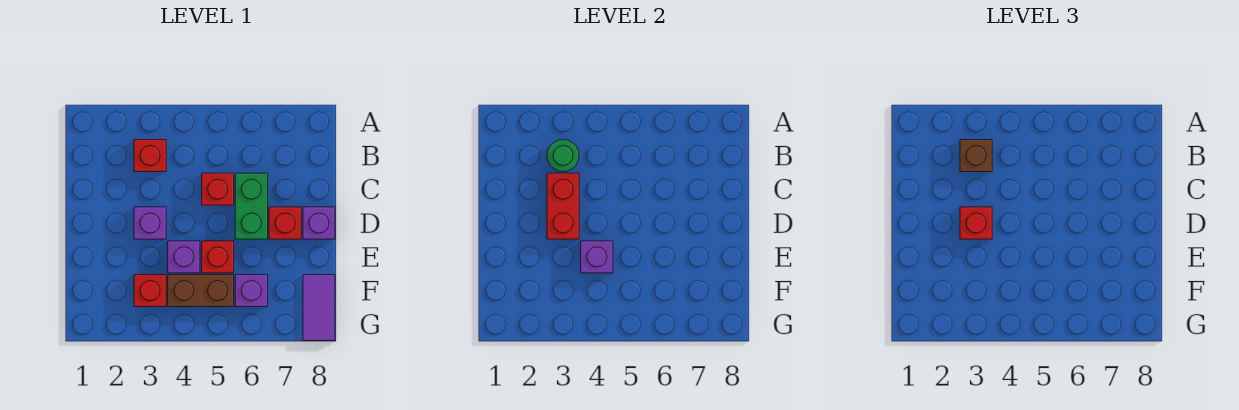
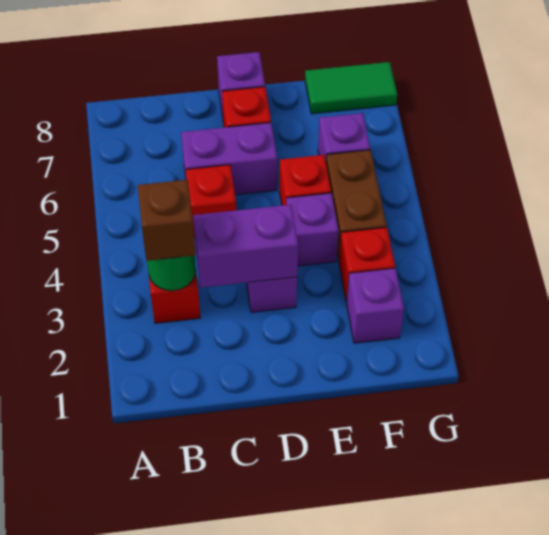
red 1x2 brick [547,173,579,239] -> purple 1x2 brick [193,205,298,288]
green 1x2 brick [235,173,268,239] -> purple 1x2 brick [181,123,277,195]
red 1x1 brick [960,207,992,239] -> none
purple 1x1 brick [581,241,613,273] -> purple 1x1 brick moved to [346,268,404,343]
purple 1x2 tile [303,275,335,341] -> green 1x2 tile [305,62,397,114]

